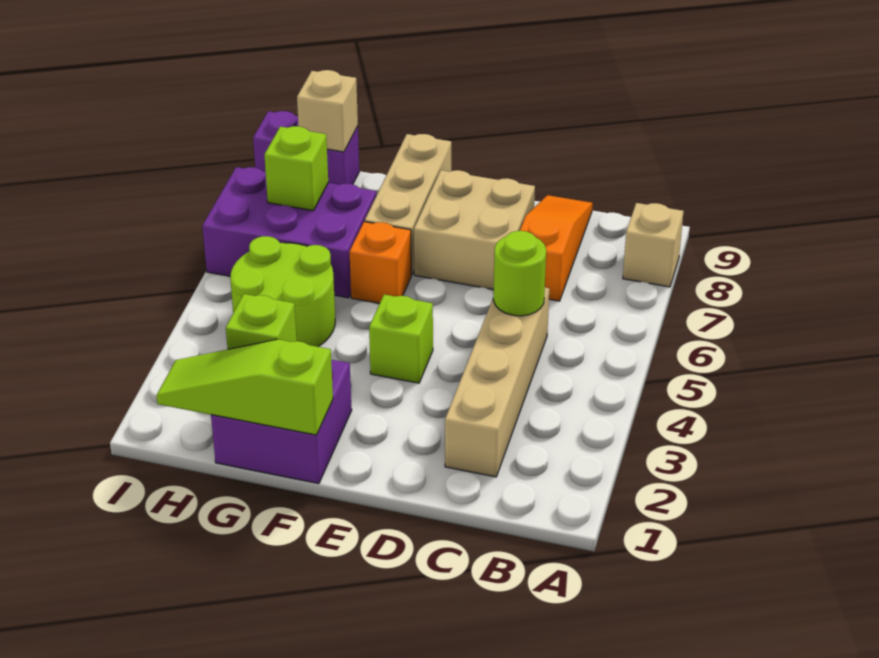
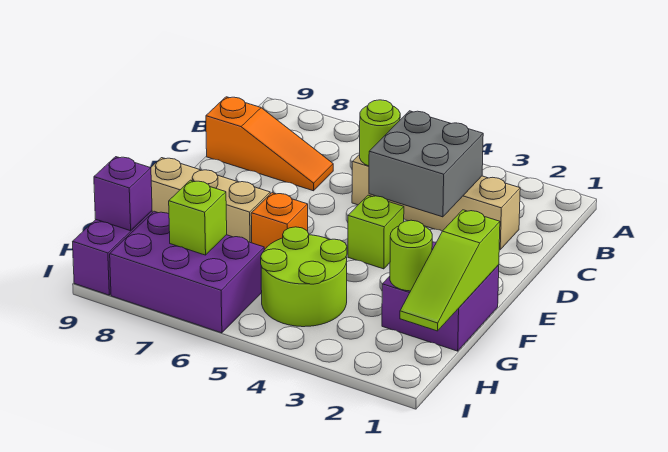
tan 1x1 brick [623,203,684,287] -> none
none -> grey 2x2 brick [369,111,483,217]
orange 1x3 slope [520,195,593,301] -> orange 1x3 slope turned to [206,97,333,191]
tan 2x2 brick [414,170,535,290] -> none
lime 1x1 brick [226,294,296,349] -> lime 1x1 round brick [390,220,432,291]
purple 2x3 brick [202,167,376,298] -> purple 2x3 brick turned to [110,211,264,333]
tan 1x1 brick [297,70,358,152] -> purple 1x1 brick [94,157,152,231]

